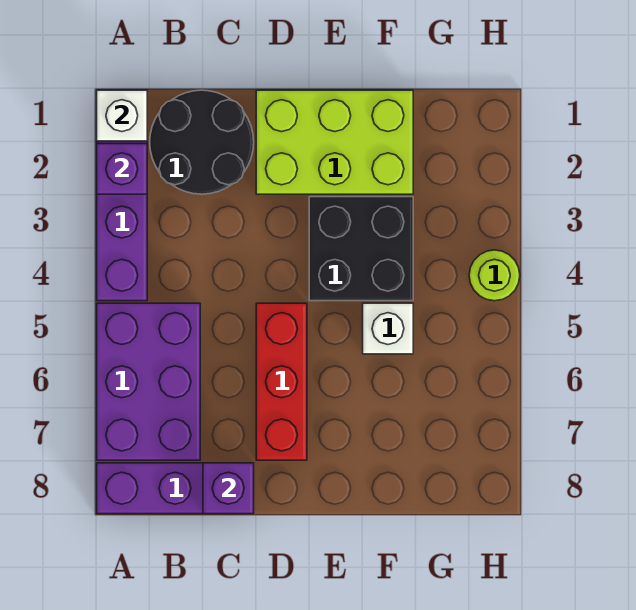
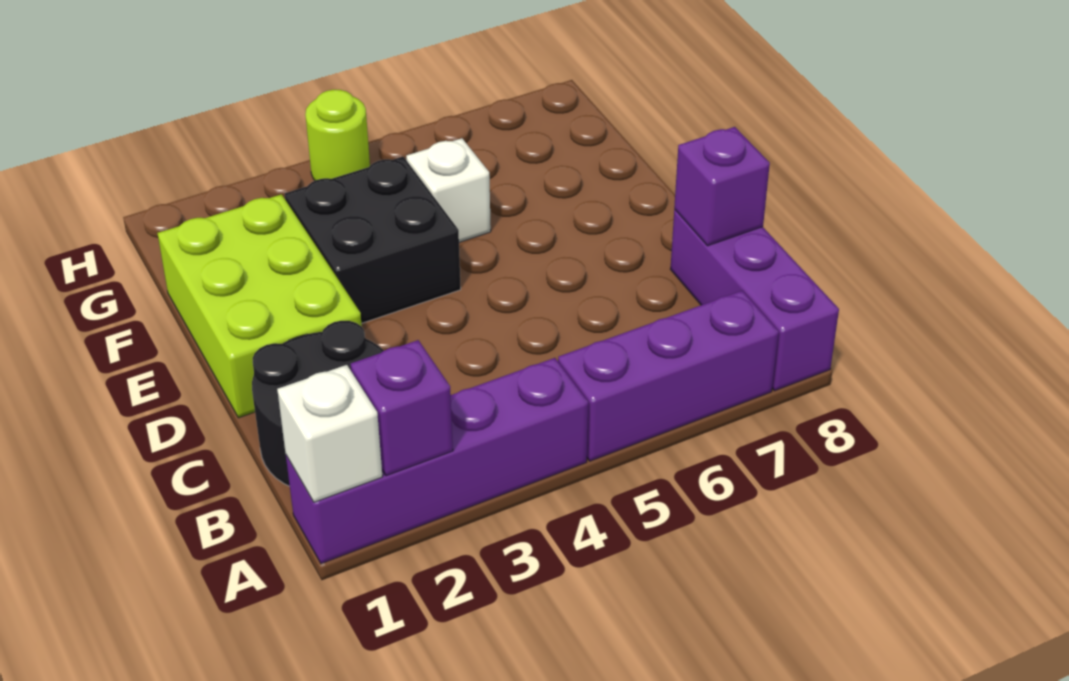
purple 2x3 brick [97,303,200,460] -> purple 1x3 brick [558,291,779,461]
red 1x3 brick [256,303,307,460] -> none

